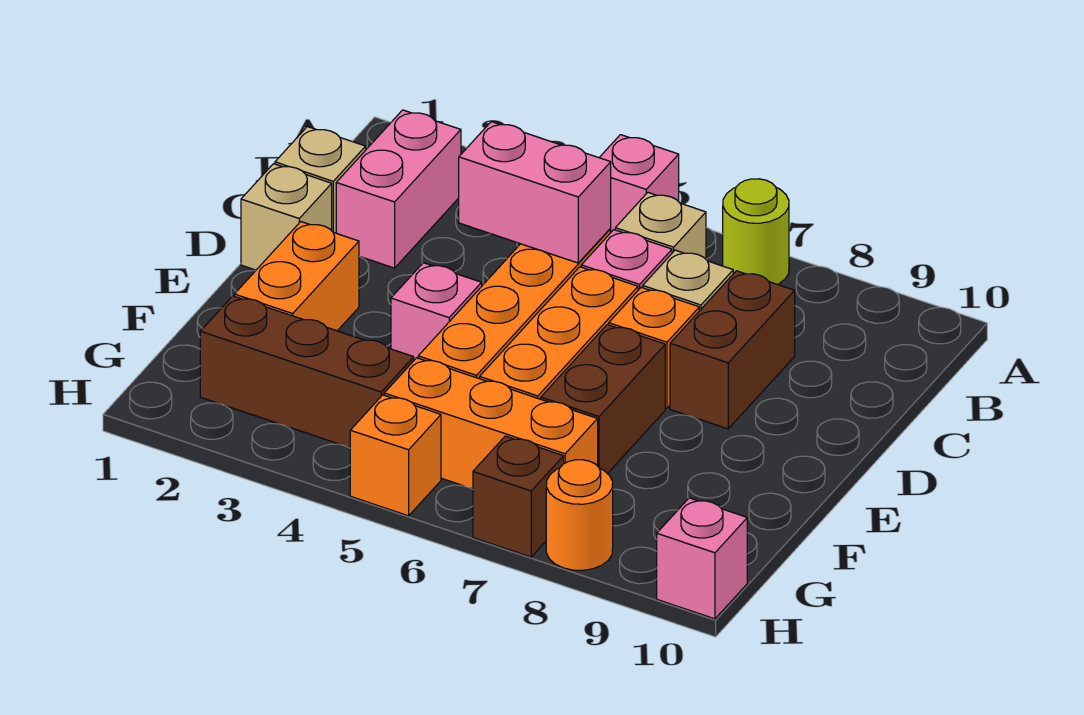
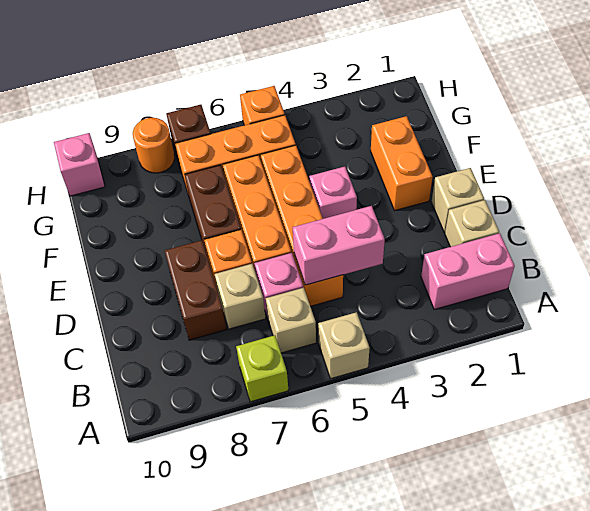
pink 1x1 brick [599,135,679,232] -> tan 1x1 brick [318,312,370,378]
lime 1x1 round brick [723,179,789,285] -> lime 1x1 brick [236,335,289,402]
pink 1x2 brick [336,110,461,268] -> pink 1x2 brick turned to [421,233,515,310]
brown 1x3 brick [200,296,414,448] -> none

